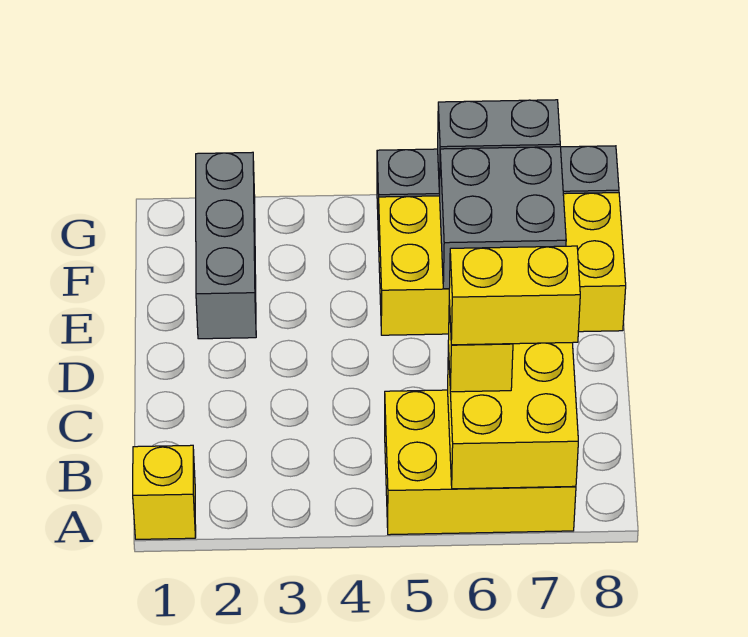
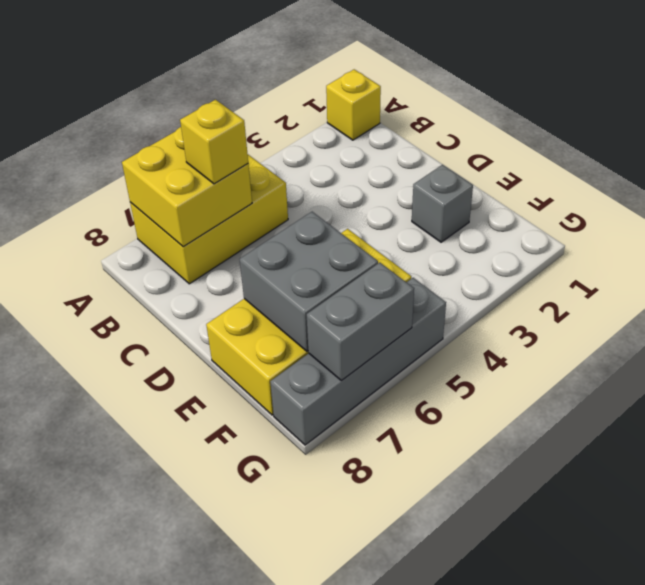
yellow 1x2 brick [449,246,580,345] -> none
grey 1x3 brick [196,152,256,339] -> grey 1x1 brick [412,165,473,242]

